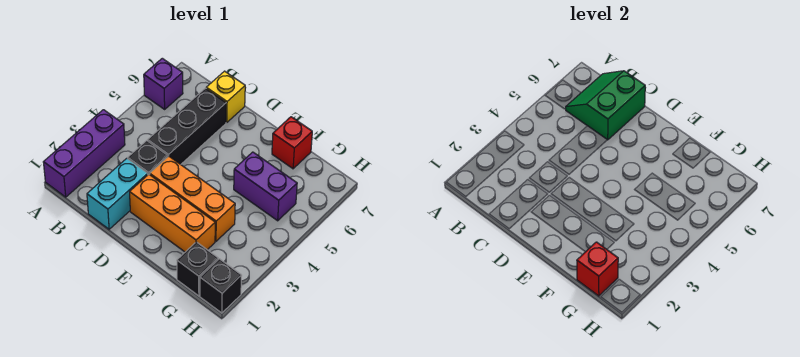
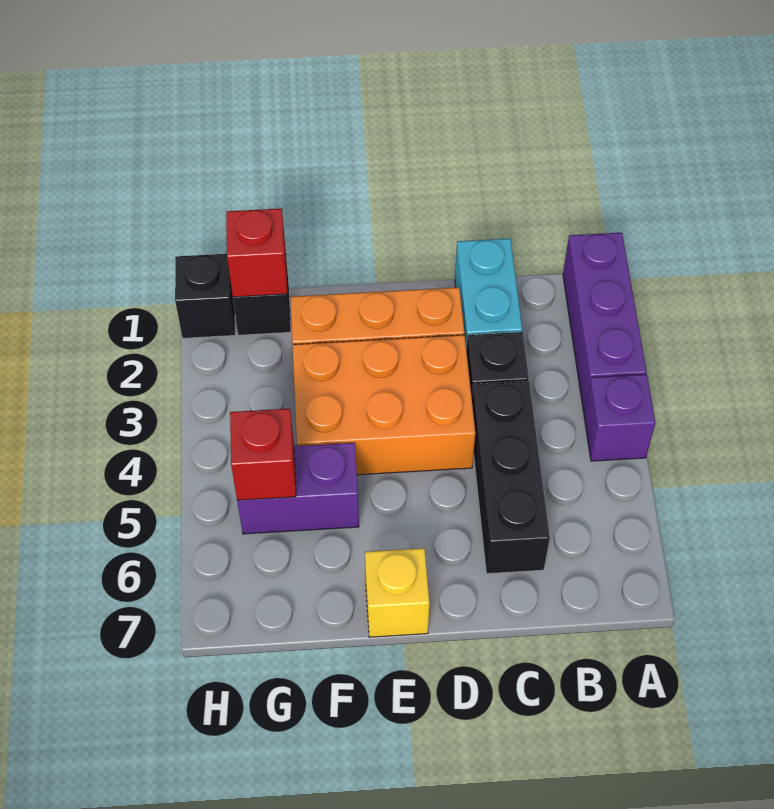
purple 1x1 brick [144,58,183,109] -> purple 1x1 brick moved to [584,374,655,461]
green 2x2 slope [566,71,645,140] -> none
yellow 1x1 brick [206,71,245,123] -> yellow 1x1 brick moved to [365,548,430,637]
orange 1x3 brick [150,156,235,241] -> orange 2x3 brick [293,335,475,475]
red 1x1 brick [272,117,312,169] -> red 1x1 brick moved to [230,409,296,501]

